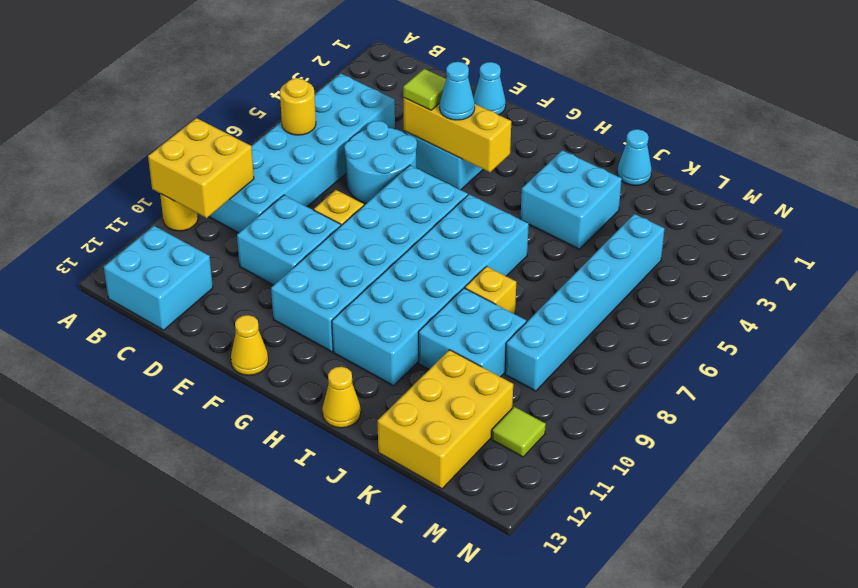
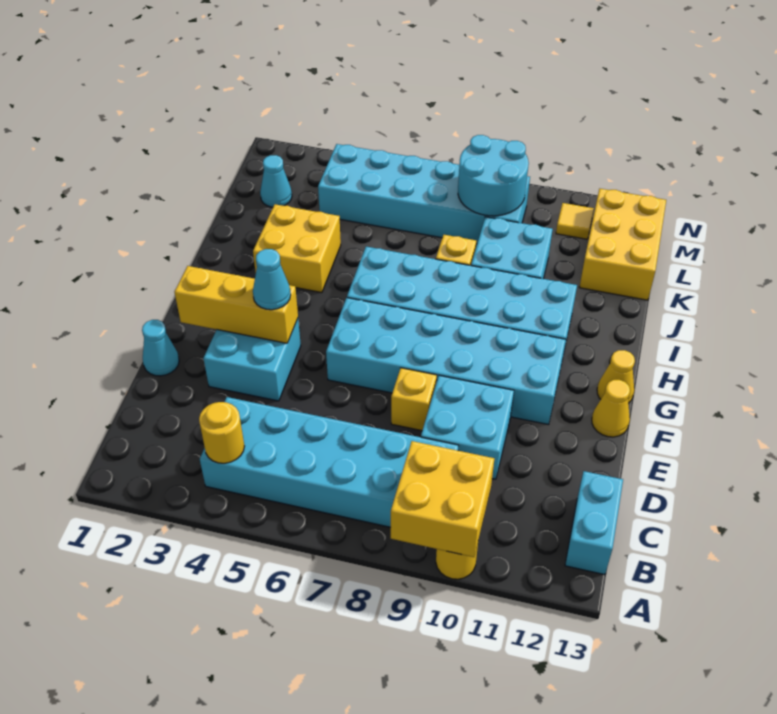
yellow 1x1 round brick [280,78,316,135] -> yellow 1x1 round brick moved to [199,402,244,463]
cyan 2x2 brick [104,226,213,330] -> cyan 1x2 brick [565,471,623,575]
cyan 2x2 round brick [344,121,417,203] -> cyan 2x2 round brick moved to [458,135,529,216]
yellow 1x3 brick [403,98,511,172] -> yellow 1x3 brick turned to [174,266,298,343]
lime 1x1 tile [403,69,446,110] -> none
cyan 2x2 brick [520,150,622,249] -> yellow 2x2 brick [253,204,341,293]
yellow 1x1 cone [322,367,361,428] -> yellow 1x1 cone moved to [597,350,635,403]
cyan 1x1 cone [617,129,652,186] -> cyan 1x1 cone moved to [260,155,292,207]
yellow 2x3 brick [378,350,513,489] -> yellow 2x3 brick turned to [579,189,666,300]
cyan 1x6 brick [505,214,664,391] -> cyan 2x6 brick [318,144,530,244]
lime 1x1 tile [492,407,546,457] -> yellow 1x1 tile [556,203,594,239]

